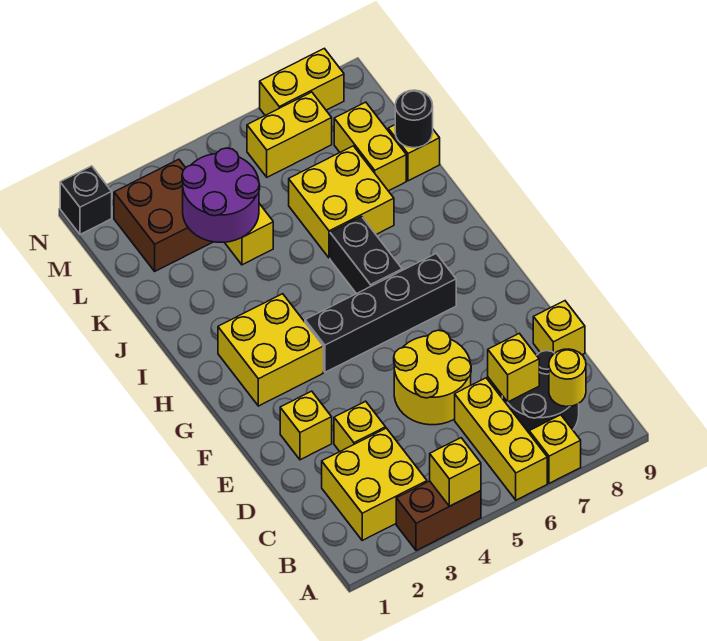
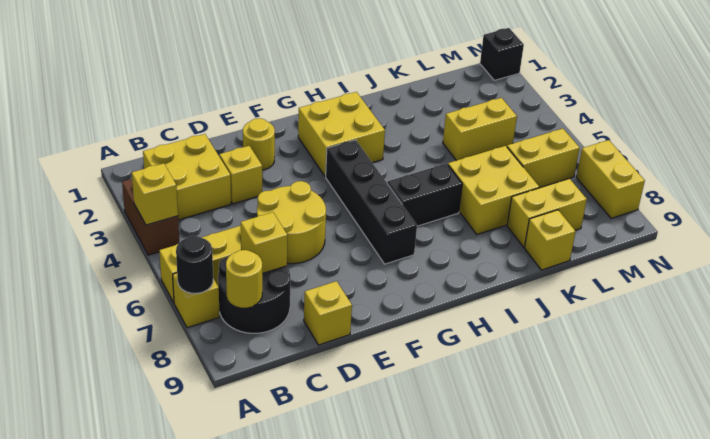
yellow 1x1 brick [280,391,332,460] -> yellow 1x1 round brick [243,118,275,170]
purple 2x2 round brick [182,148,260,242] -> none
black 1x1 round brick [395,90,433,148] -> black 1x1 round brick moved to [176,236,213,293]
brown 2x2 brick [114,159,213,271] -> none
yellow 1x2 brick [247,92,332,177] -> yellow 1x2 brick turned to [507,129,580,188]

